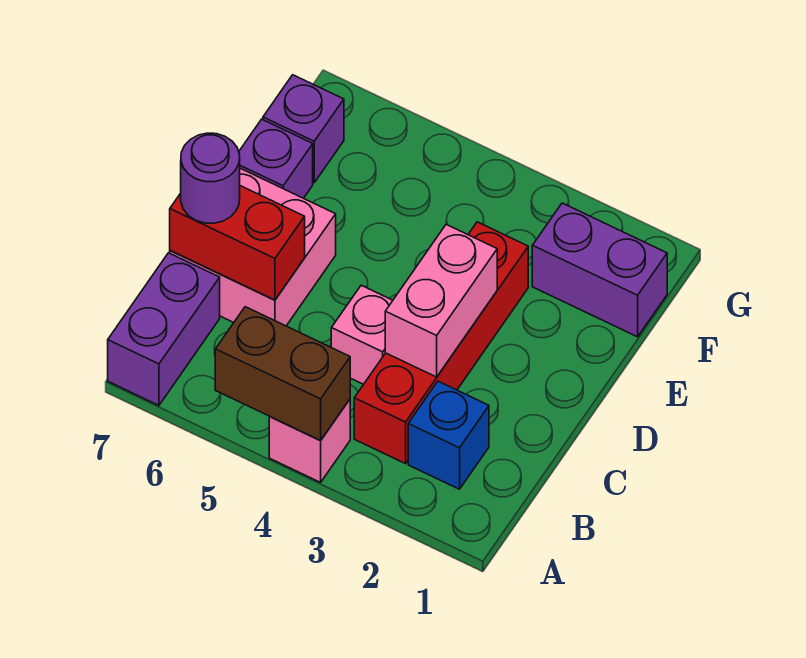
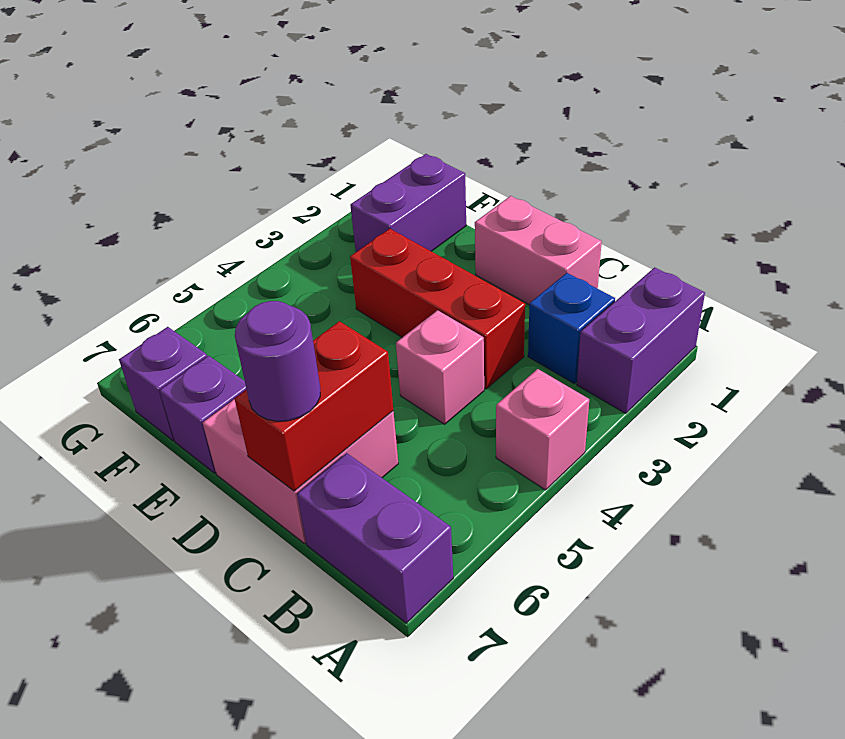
none -> purple 1x2 brick [577,267,705,413]
brown 1x2 brick [215,307,350,441] -> none
red 1x4 brick [354,222,528,464] -> red 1x3 brick [350,229,525,389]
pink 1x2 brick [385,225,497,377] -> pink 1x2 brick moved to [475,196,602,305]

